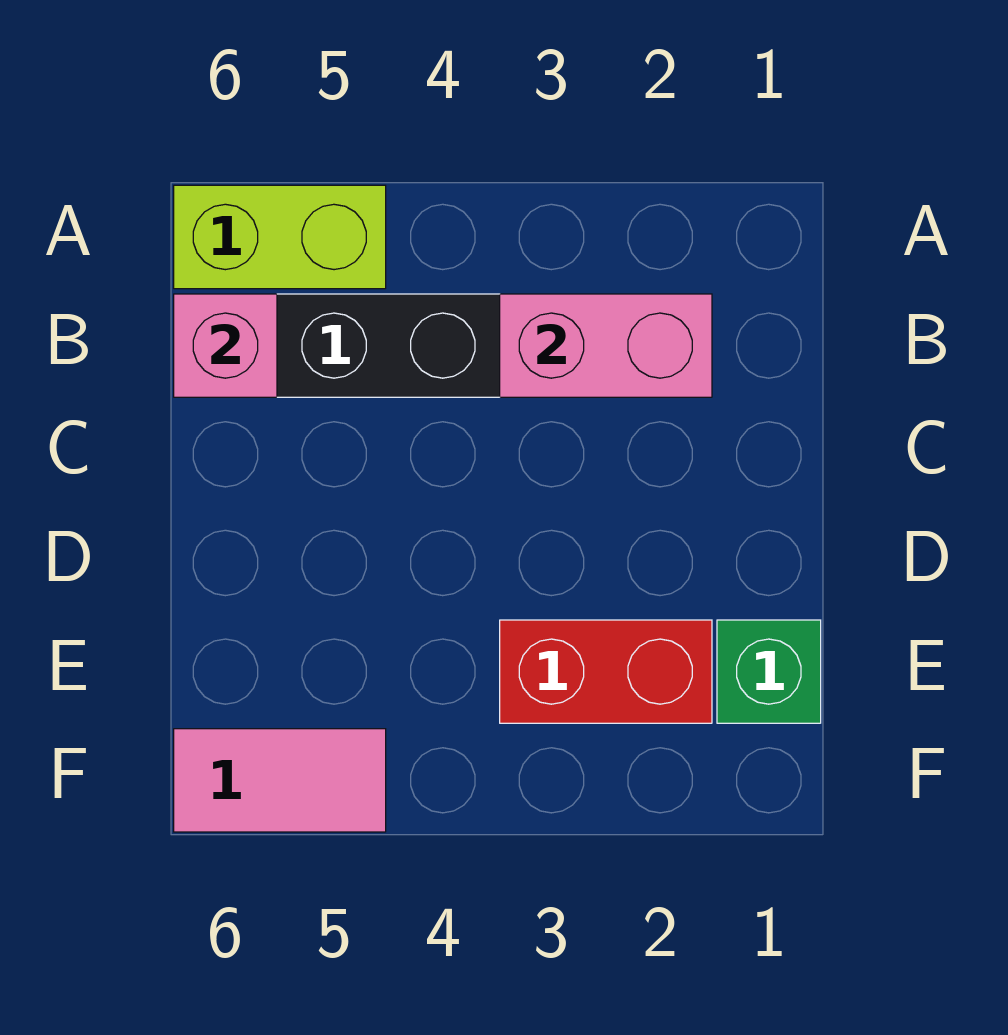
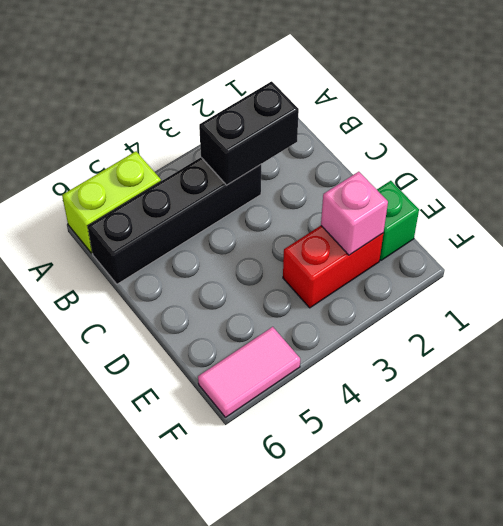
pink 1x2 brick [500,294,712,397] -> black 1x2 brick [199,81,299,185]
pink 1x1 brick [174,294,277,397] -> pink 1x1 brick moved to [321,172,388,255]

